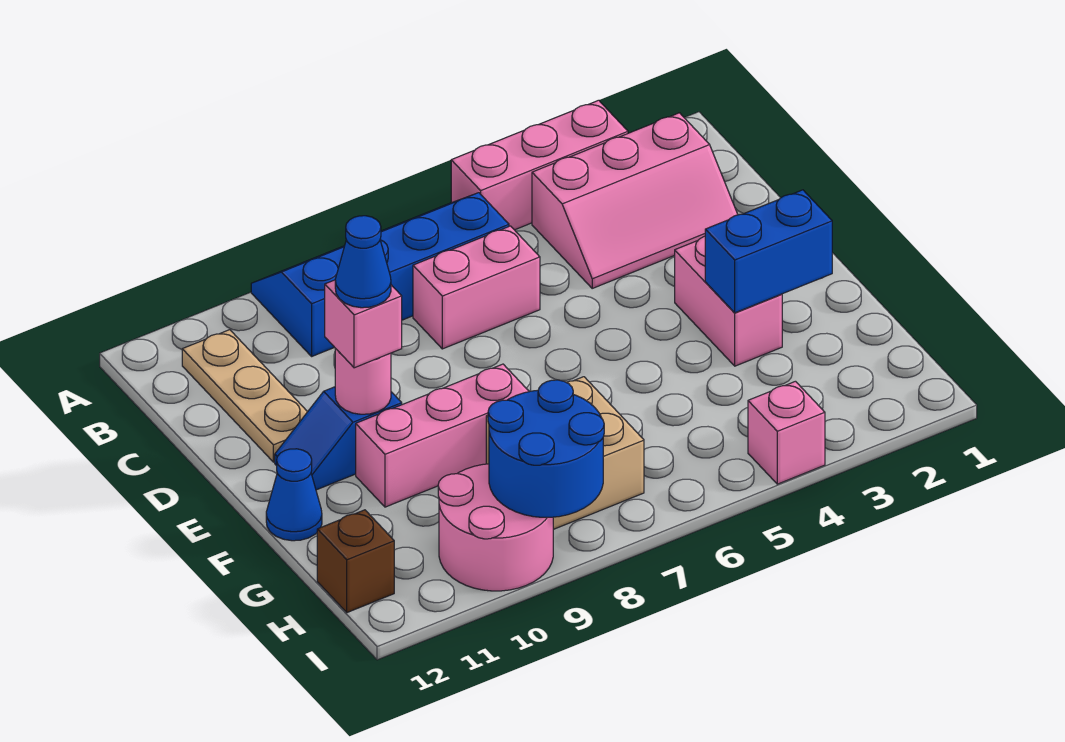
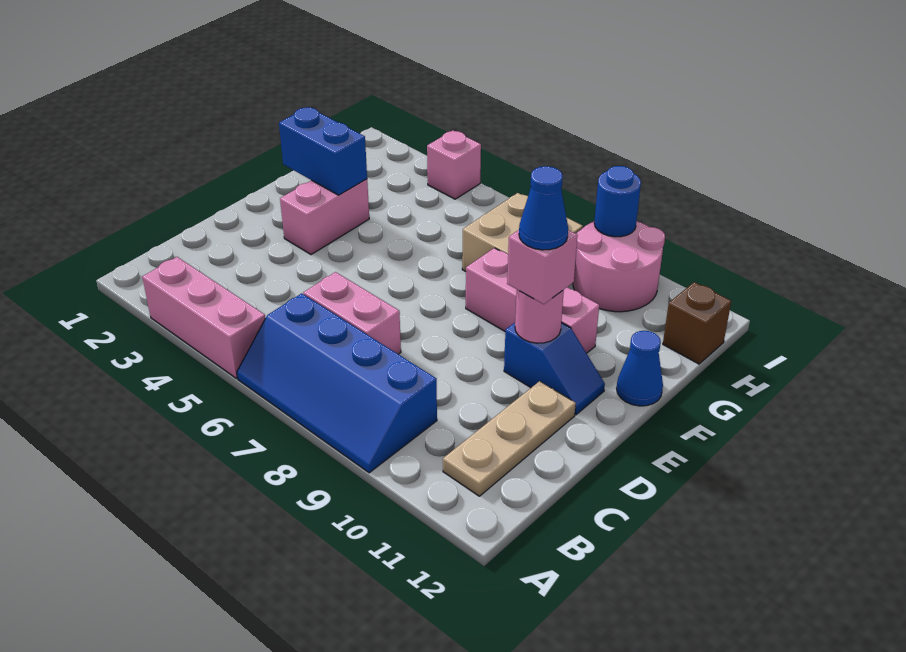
pink 2x3 slope [532,113,738,288] -> none
blue 2x2 round brick [488,380,604,517] -> blue 1x1 round brick [594,166,641,237]

